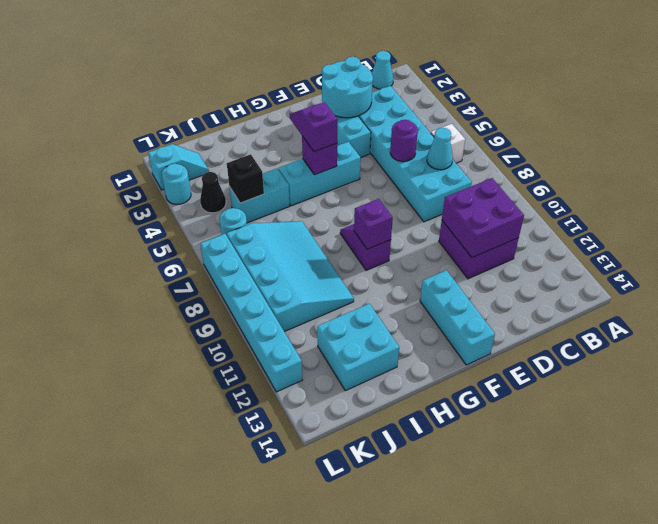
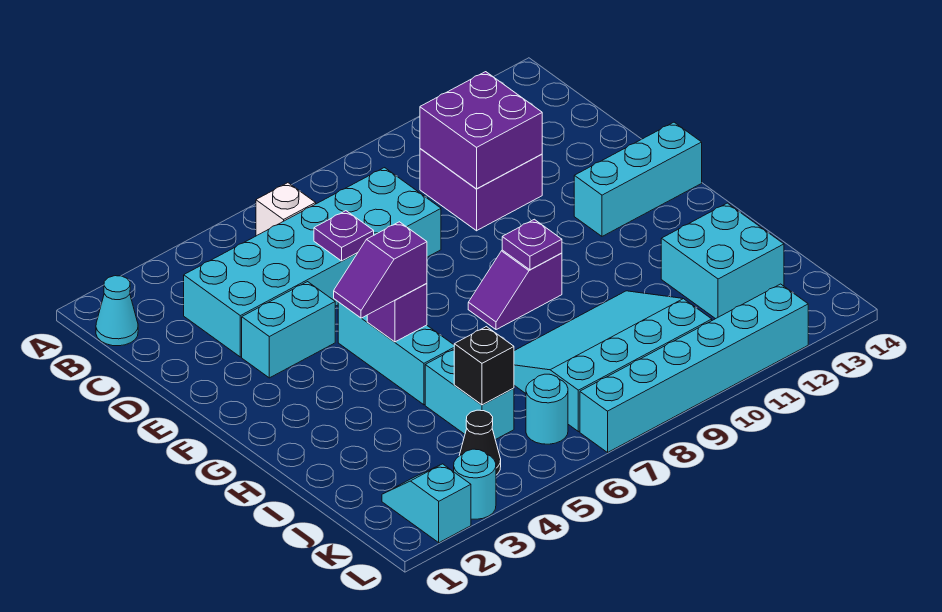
cyan 1x1 cone [427,128,453,170] -> none
cyan 2x2 round brick [322,57,373,118] -> none
purple 1x1 round brick [390,120,418,162] -> purple 1x1 plate [314,211,374,261]
purple 1x1 brick [354,199,393,249] -> purple 1x1 plate [502,219,562,270]

